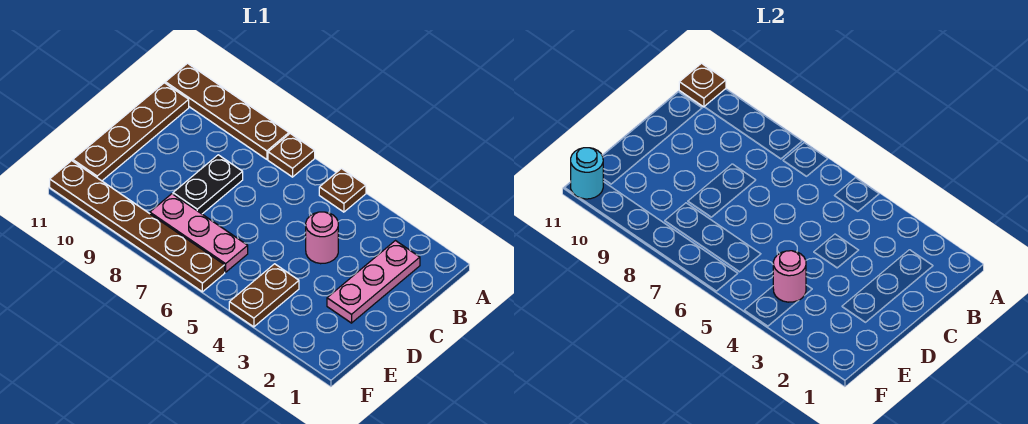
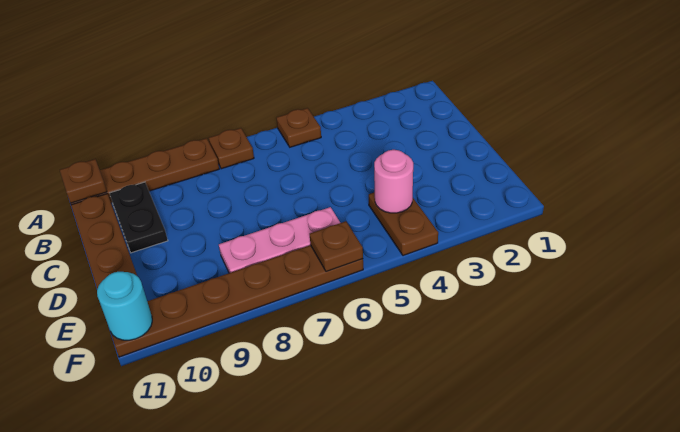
pink 1x3 plate [327,241,420,323] -> none
pink 1x1 round brick [306,212,338,264] -> none
black 1x2 plate [173,155,243,214] -> black 1x2 plate moved to [110,182,168,253]
none -> brown 1x1 plate [310,221,363,272]

